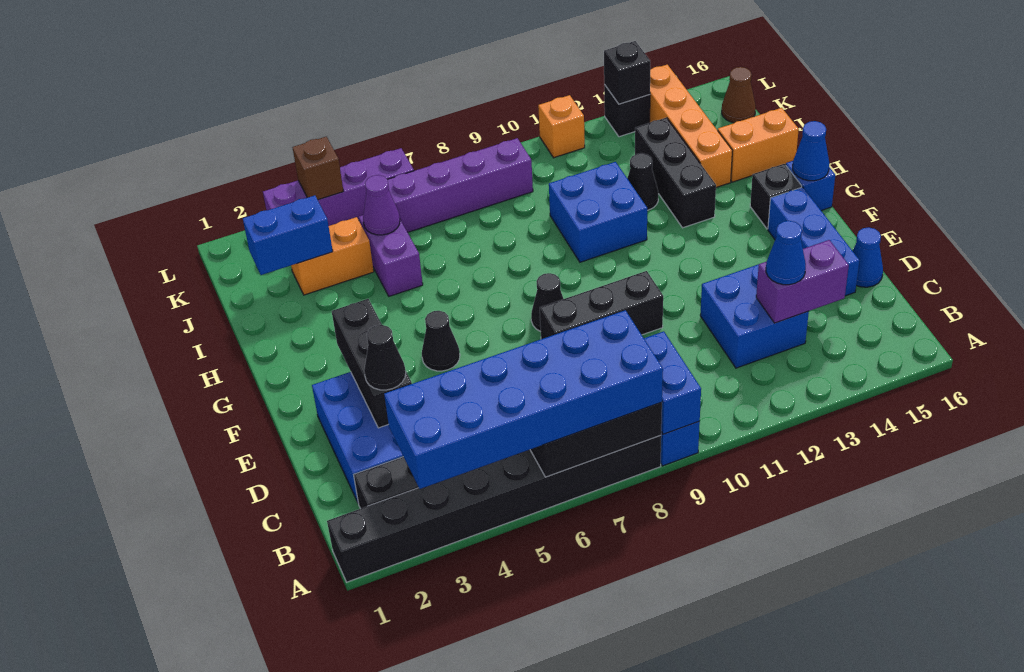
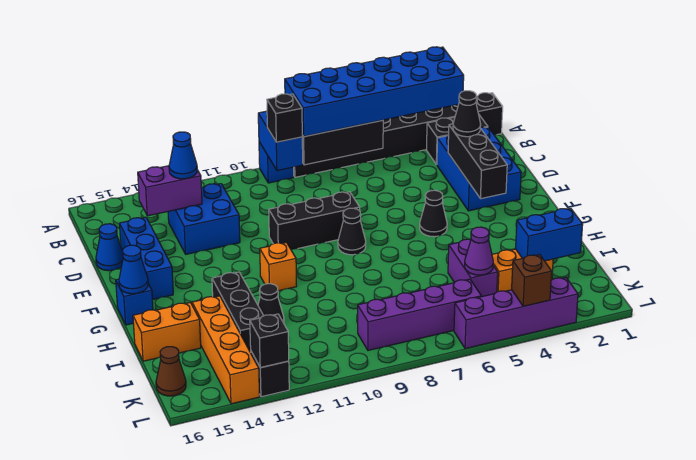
black 1x1 brick [750,164,802,229] -> black 1x1 brick moved to [267,94,302,142]
blue 2x2 brick [549,162,647,262] -> none
orange 1x1 brick [538,95,585,158] -> orange 1x1 brick moved to [260,243,297,291]

